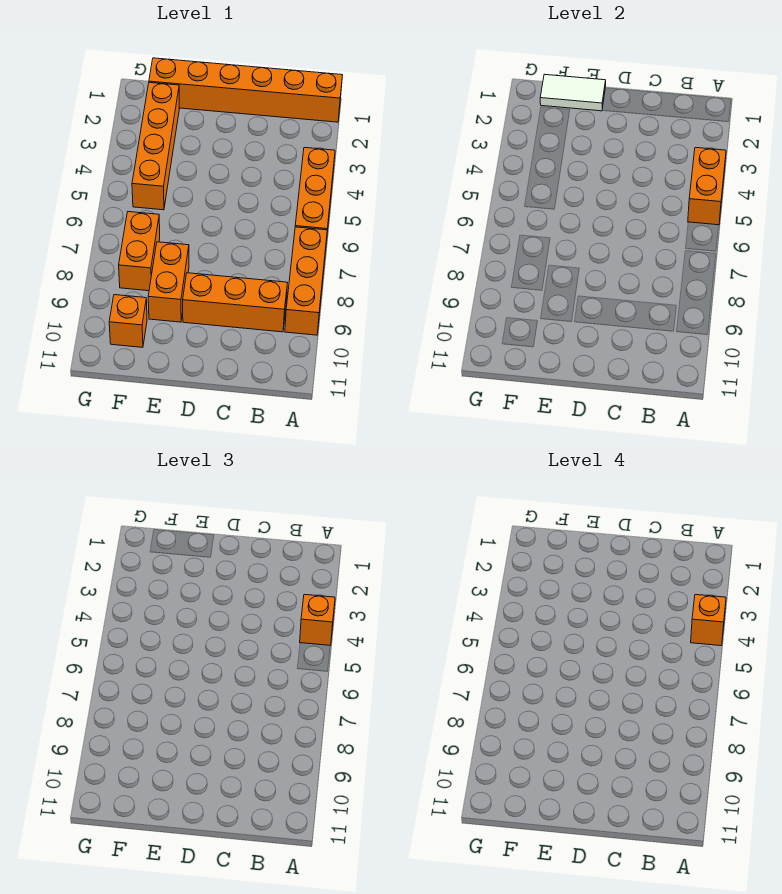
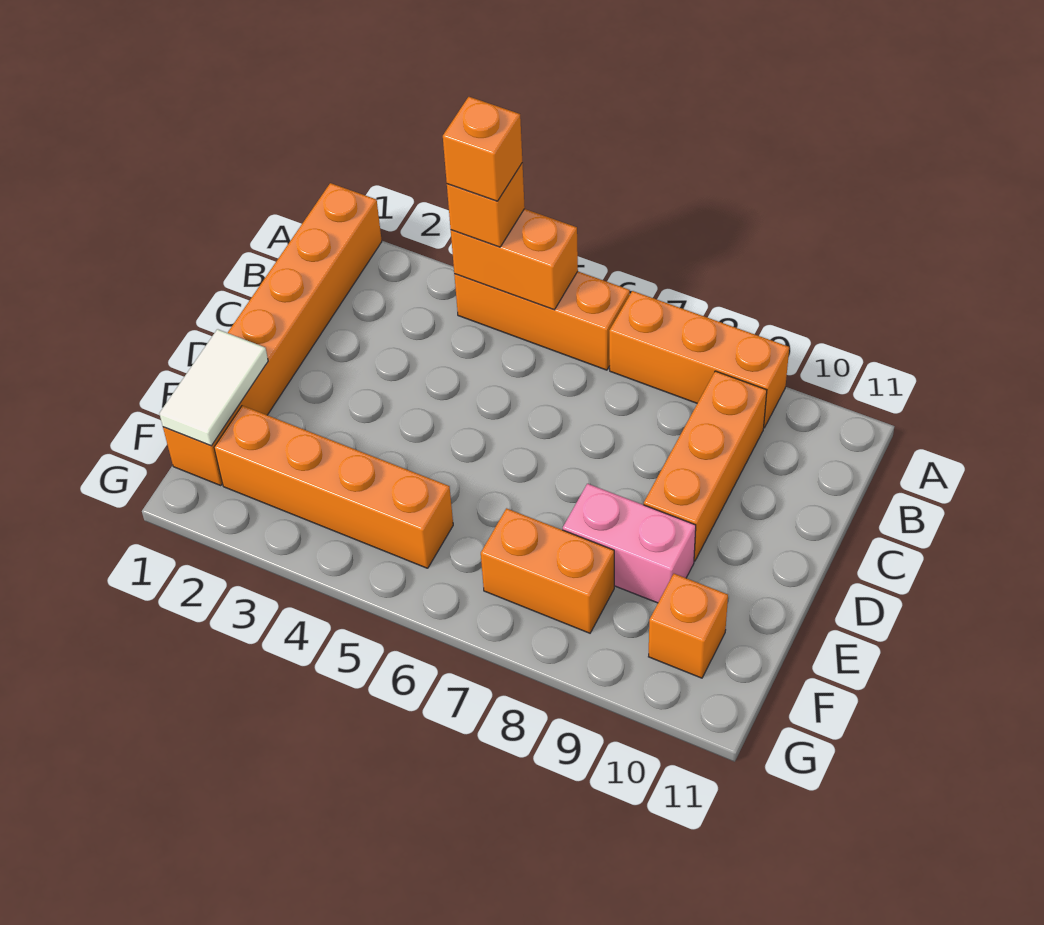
orange 1x2 brick [148,242,189,322] -> pink 1x2 brick [563,484,696,603]

